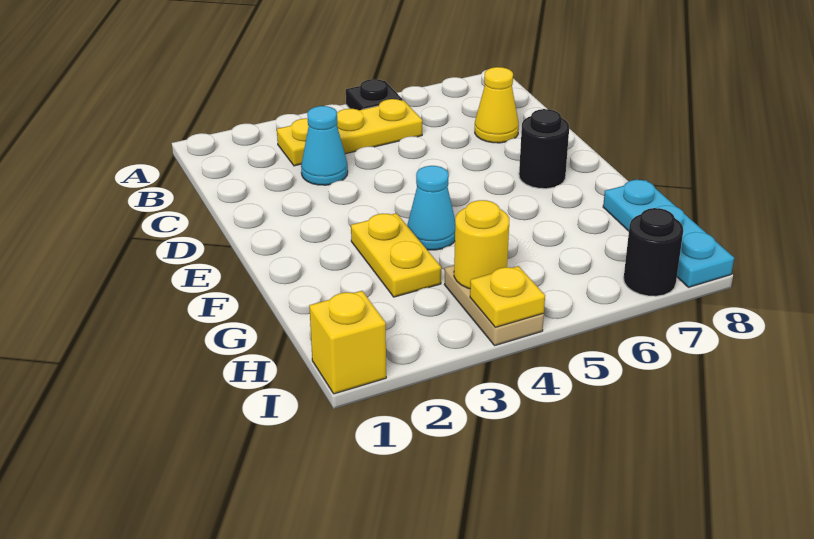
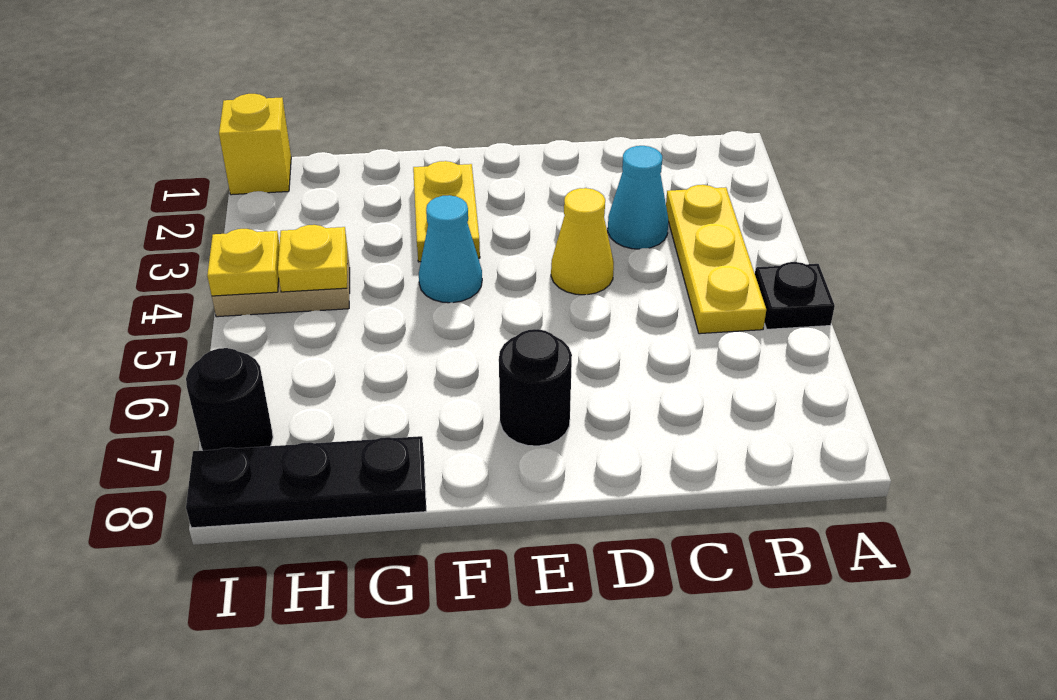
yellow 1x1 cone [475,67,519,143] -> yellow 1x1 cone moved to [551,188,614,295]
yellow 1x2 plate [351,213,441,297] -> yellow 1x2 plate turned to [413,161,480,262]
cyan 1x3 plate [603,180,734,287] -> black 1x3 plate [186,436,426,528]
yellow 1x1 round brick [454,200,509,289] -> yellow 1x1 plate [278,225,347,292]

